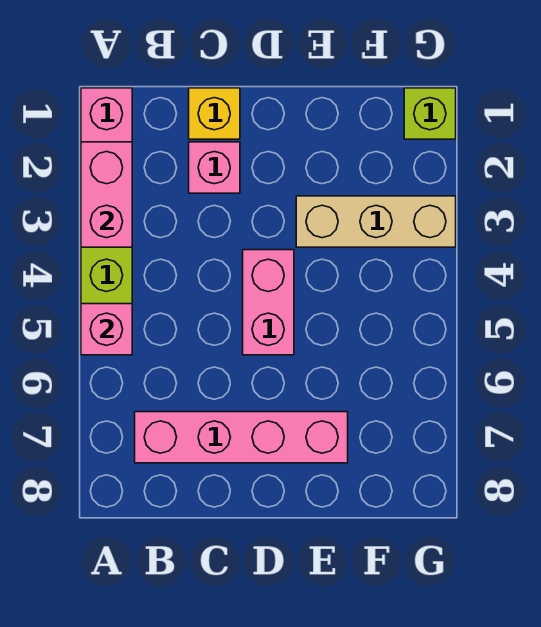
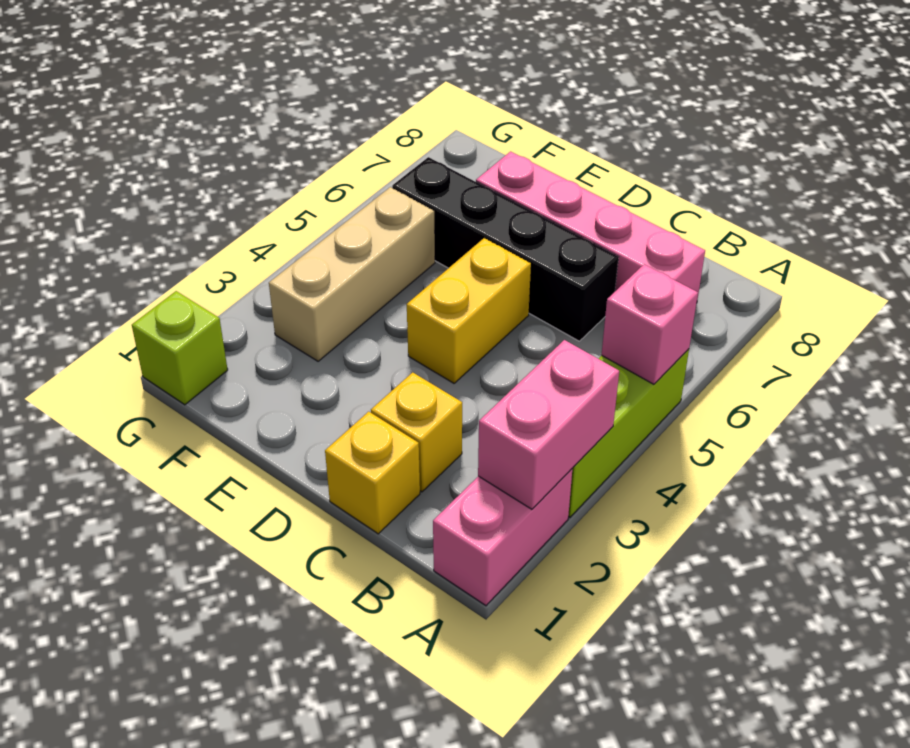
pink 1x1 brick [189,142,240,193] -> yellow 1x1 brick [371,372,462,492]
none -> black 1x4 brick [392,157,618,341]
pink 1x2 brick [243,250,294,355] -> yellow 1x2 brick [407,238,531,383]
tan 1x3 brick [296,196,456,247] -> tan 1x3 brick turned to [269,187,435,361]

